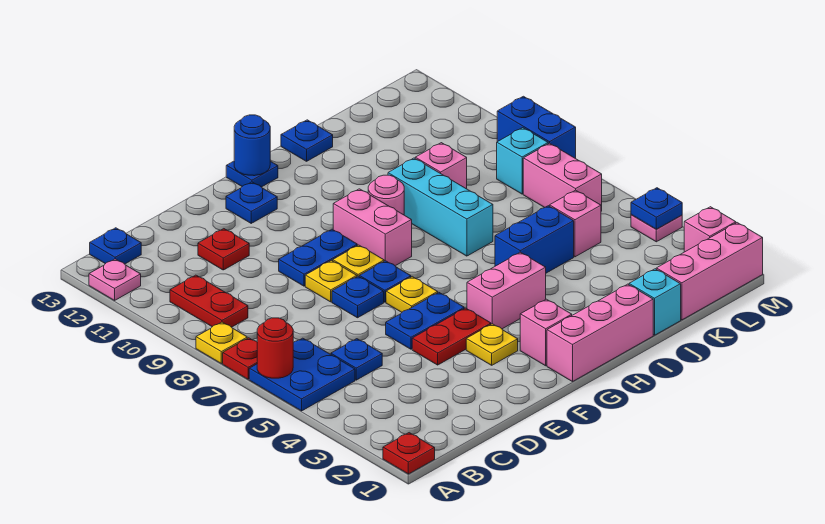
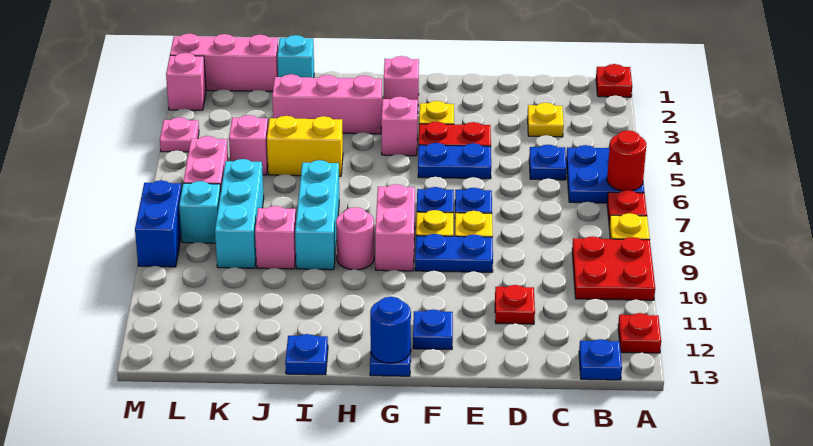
pink 1x1 plate [89,259,141,300] -> red 1x1 plate [618,313,661,353]
red 1x2 plate [170,275,248,327] -> red 2x2 plate [572,236,655,300]
yellow 1x1 plate [386,277,438,312] -> yellow 1x1 plate moved to [527,103,564,137]
pink 1x3 brick [547,284,653,382] -> pink 1x3 brick moved to [272,74,382,134]
pink 1x2 brick [467,252,546,329] -> pink 1x1 brick [381,97,418,156]
blue 1x2 brick [495,206,574,273] -> yellow 1x2 brick [267,116,343,176]
none -> cyan 1x3 brick [215,159,264,268]
blue 1x1 plate [631,188,682,229] -> none

